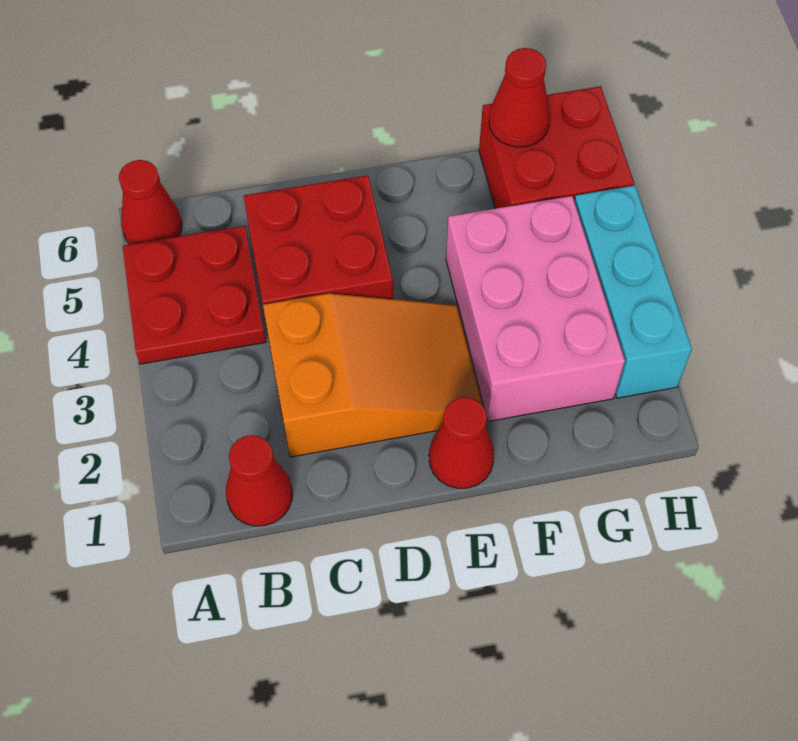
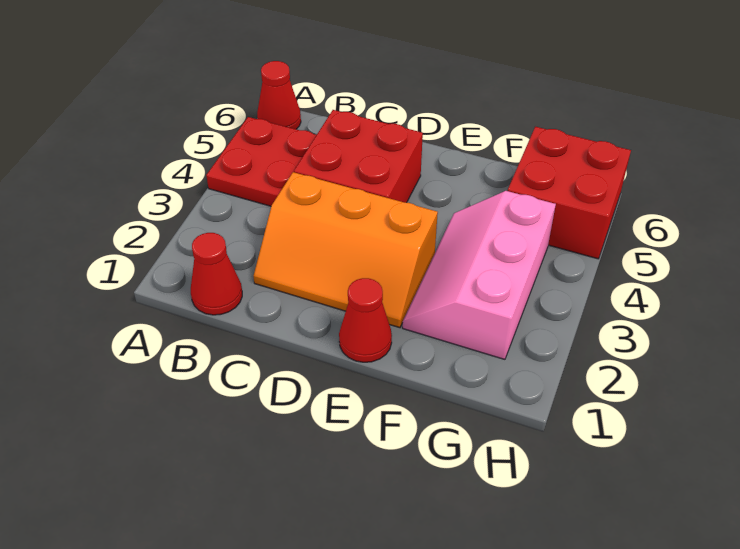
orange 2x3 slope [263,294,483,457] -> orange 2x3 slope turned to [253,172,438,328]
pink 2x3 brick [446,196,625,421] -> pink 2x3 slope [403,191,556,359]
red 1x1 cone [489,48,550,147] -> none
cyan 1x3 brick [574,186,692,398] -> none

